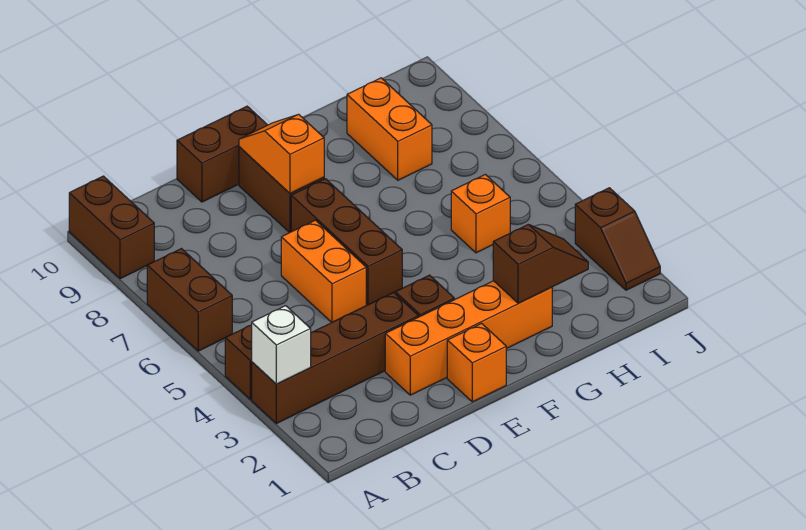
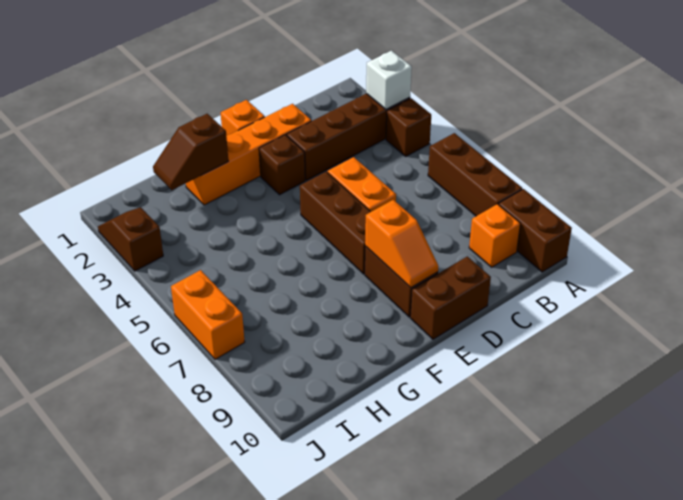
brown 1x2 brick [147,249,232,351] -> brown 1x3 brick [428,133,522,216]
orange 1x1 brick [451,174,510,253] -> orange 1x1 brick moved to [469,204,520,267]
orange 1x2 brick [347,78,432,180] -> orange 1x2 brick moved to [171,270,245,359]

